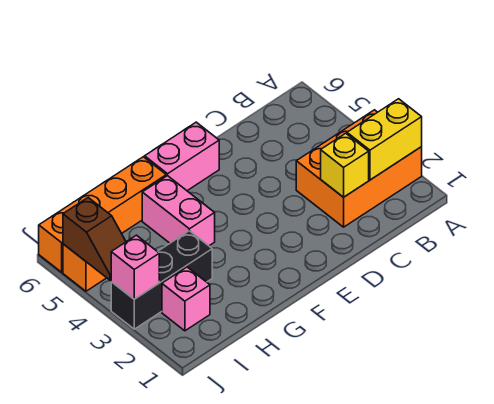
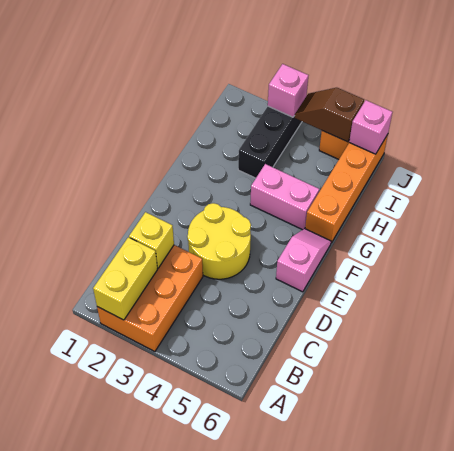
none -> yellow 2x2 round brick [187,203,251,279]
pink 1x2 brick [145,122,219,191] -> pink 1x2 slope [276,229,331,292]
pink 1x1 brick [162,267,210,331] -> pink 1x1 brick moved to [349,100,392,154]

